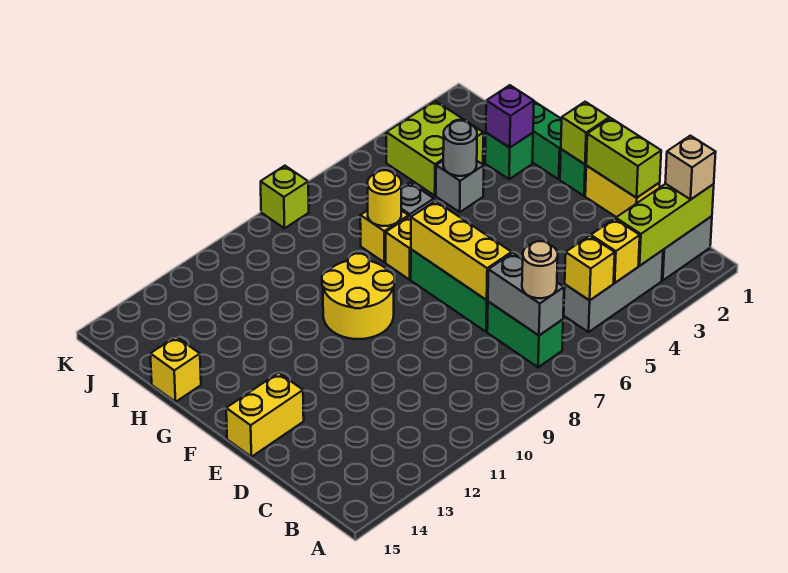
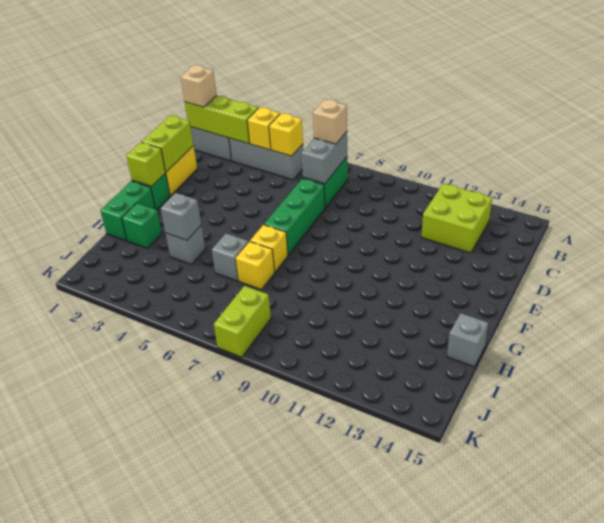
tan 1x1 round brick [522,241,558,298] -> tan 1x1 brick [313,99,347,144]
yellow 1x3 brick [411,201,512,300] -> none
yellow 1x2 brick [226,373,304,457] -> none
yellow 2x2 round brick [322,253,394,339] -> none
purple 1x1 brick [486,85,534,148] -> none
grey 1x1 round brick [443,121,477,176] -> grey 1x1 brick [160,193,202,240]
yellow 1x1 round brick [368,170,401,226] -> none
yellow 1x1 brick [150,337,201,402] -> grey 1x1 brick [447,313,488,367]
lime 2x2 brick [386,101,483,195] -> lime 2x2 brick moved to [422,183,492,253]
lime 1x1 brick [261,166,309,228] -> lime 1x2 brick [214,286,271,357]

